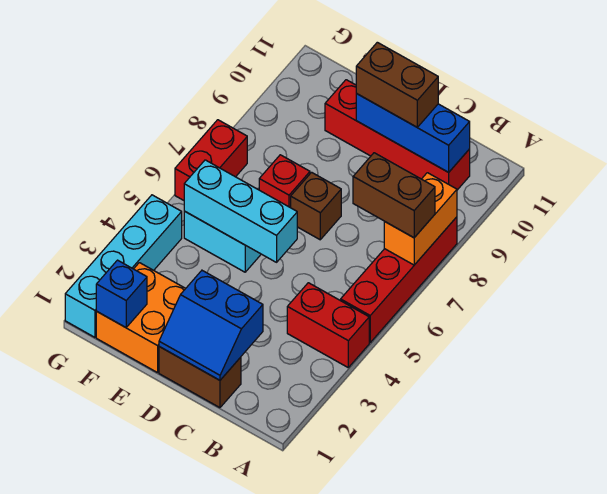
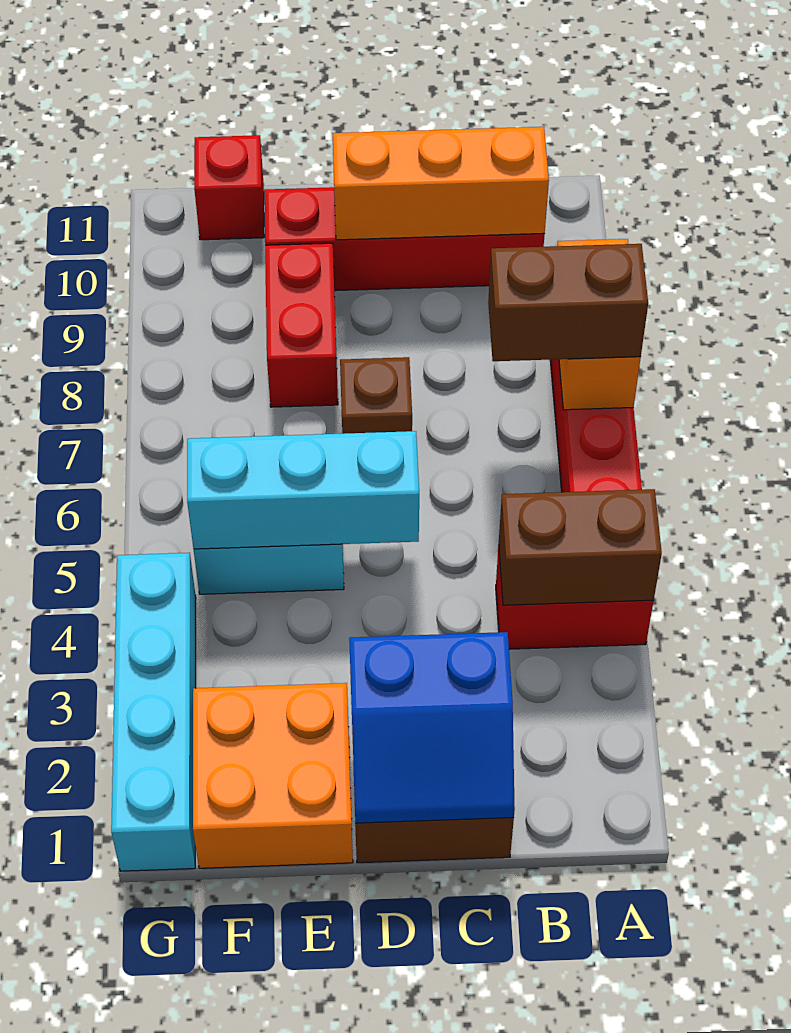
blue 1x3 brick [356,94,470,172] -> orange 1x3 brick [332,127,549,240]
brown 1x2 brick [356,42,438,127] -> brown 1x2 brick moved to [499,489,662,605]
red 1x1 brick [259,155,310,208] -> red 1x1 brick moved to [194,135,265,240]
blue 1x1 brick [96,260,147,328] -> none
red 1x2 brick [175,120,247,200] -> red 1x2 brick moved to [265,243,338,407]

